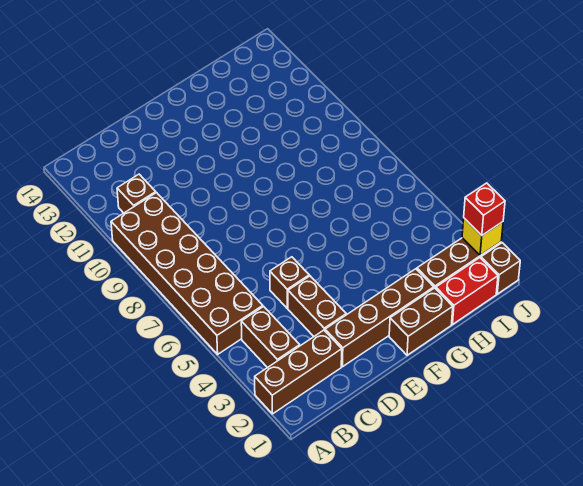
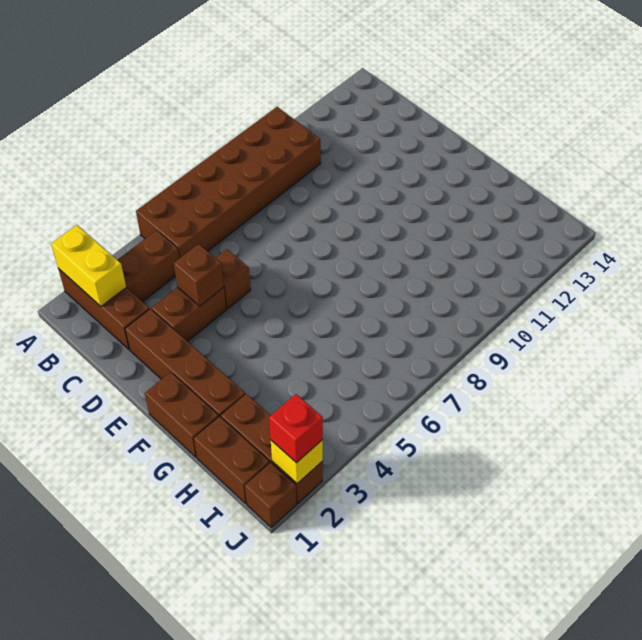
none -> yellow 1x2 brick [51,225,126,306]
brown 1x1 brick [117,174,156,213] -> brown 1x1 brick moved to [174,244,224,306]
red 1x2 brick [436,258,498,324] -> brown 1x2 brick [194,416,270,503]

